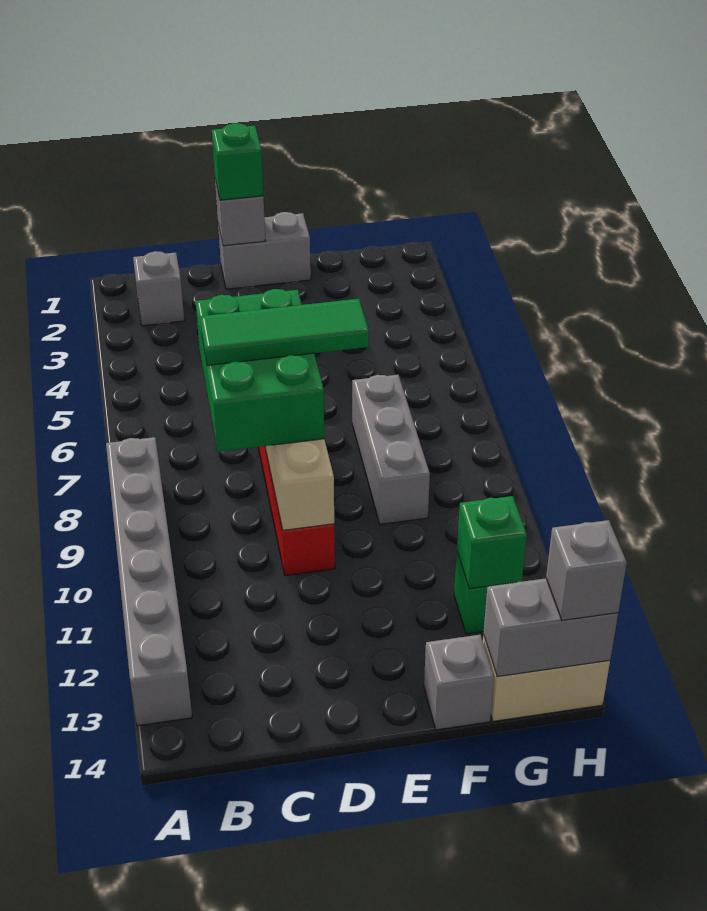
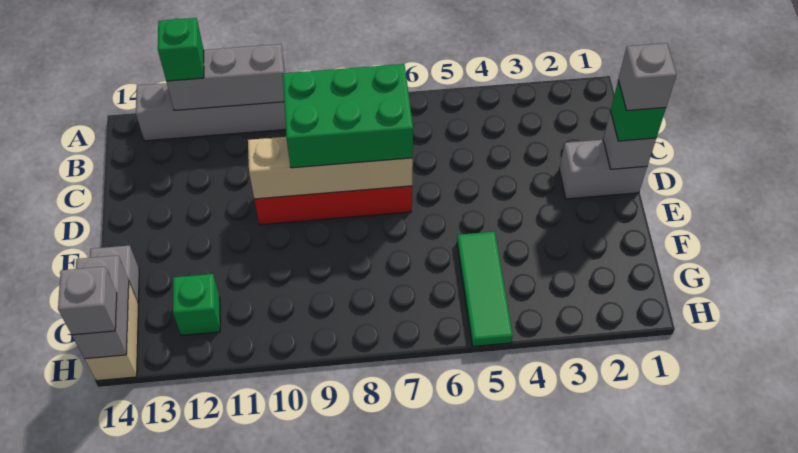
grey 1x1 brick [133,251,184,326] -> grey 1x1 brick moved to [618,43,677,111]
green 1x3 tile [200,299,369,365] -> green 1x3 tile moved to [457,232,513,346]
grey 1x2 brick [218,212,311,289] -> grey 1x2 brick turned to [559,140,647,199]
grey 1x3 brick [352,375,430,524] -> grey 1x3 brick moved to [166,44,285,110]
green 1x1 brick [457,496,527,589] -> green 1x1 brick moved to [158,18,204,81]

